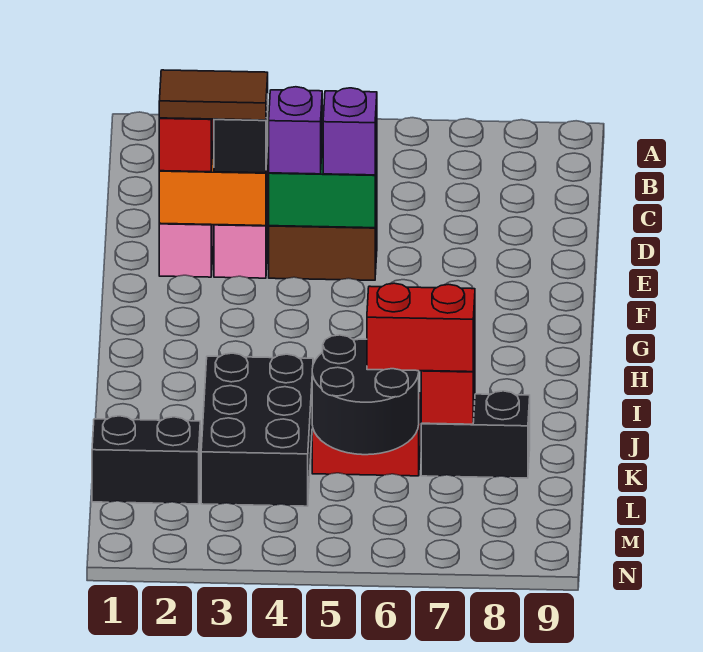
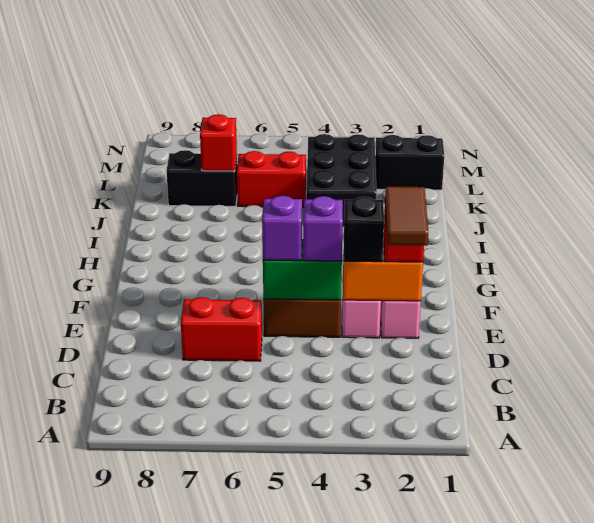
brown 1x2 tile [159,70,268,120] -> brown 1x2 tile turned to [385,186,428,246]
black 2x2 round brick [312,335,419,455] -> none
red 1x2 brick [367,283,475,372] -> red 1x2 brick moved to [181,297,262,361]

